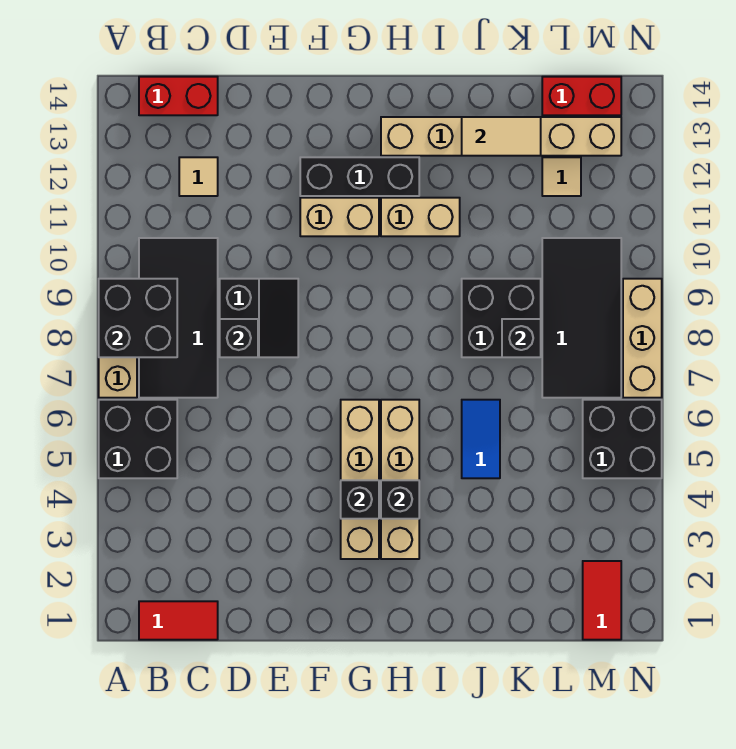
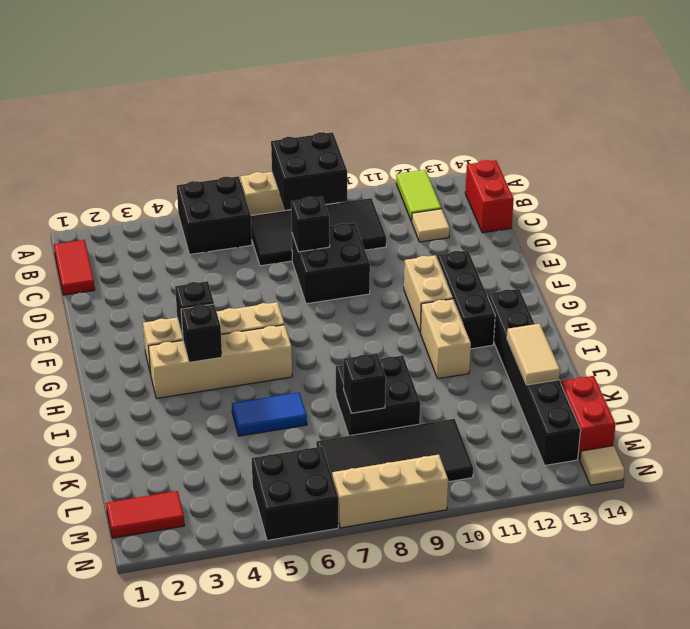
none -> lime 1x2 tile [396,170,441,222]
black 2x2 slope [220,279,298,357] -> black 2x2 brick [292,223,370,304]
tan 1x6 brick [381,117,621,156] -> black 1x6 brick [488,289,581,465]
tan 1x1 tile [542,157,581,196] -> tan 1x1 tile moved to [580,446,625,485]

